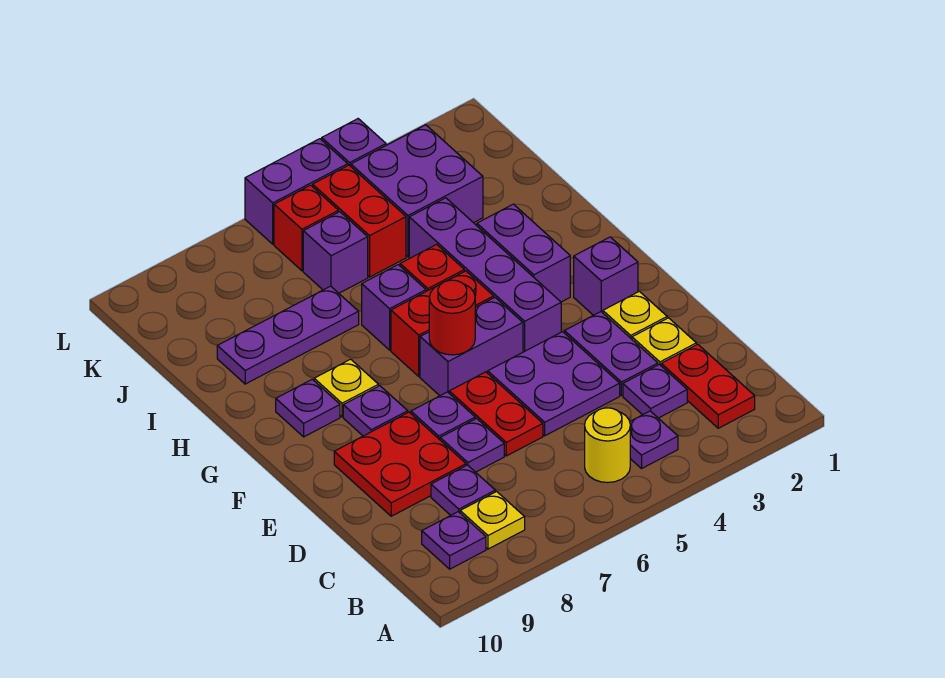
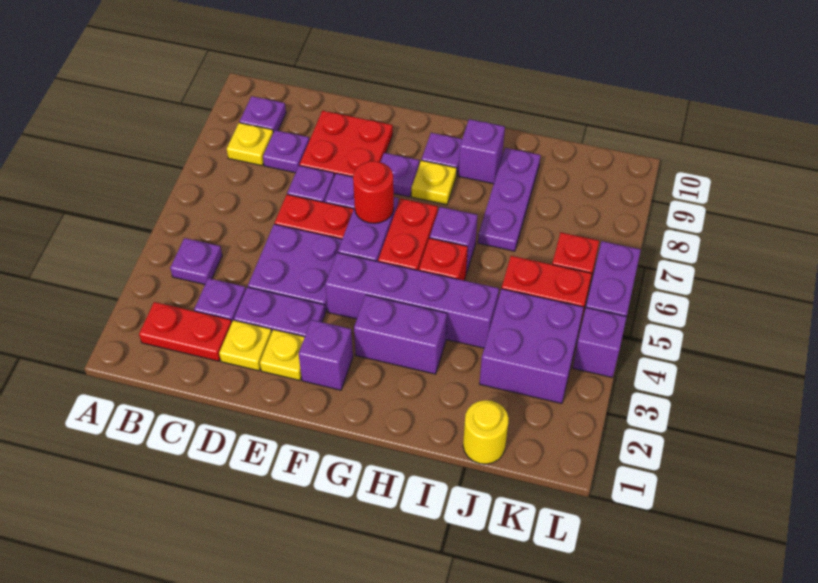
yellow 1x1 round brick [585,408,630,483] -> yellow 1x1 round brick moved to [463,400,509,464]
purple 1x1 brick [303,212,368,293] -> purple 1x1 brick moved to [459,119,505,184]

